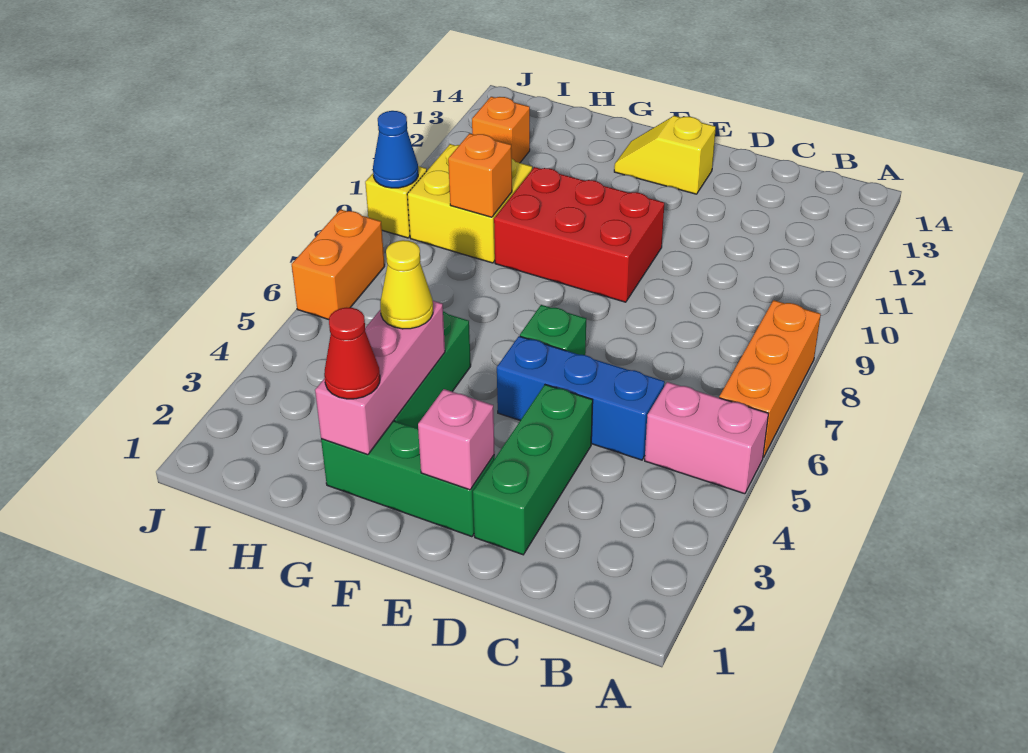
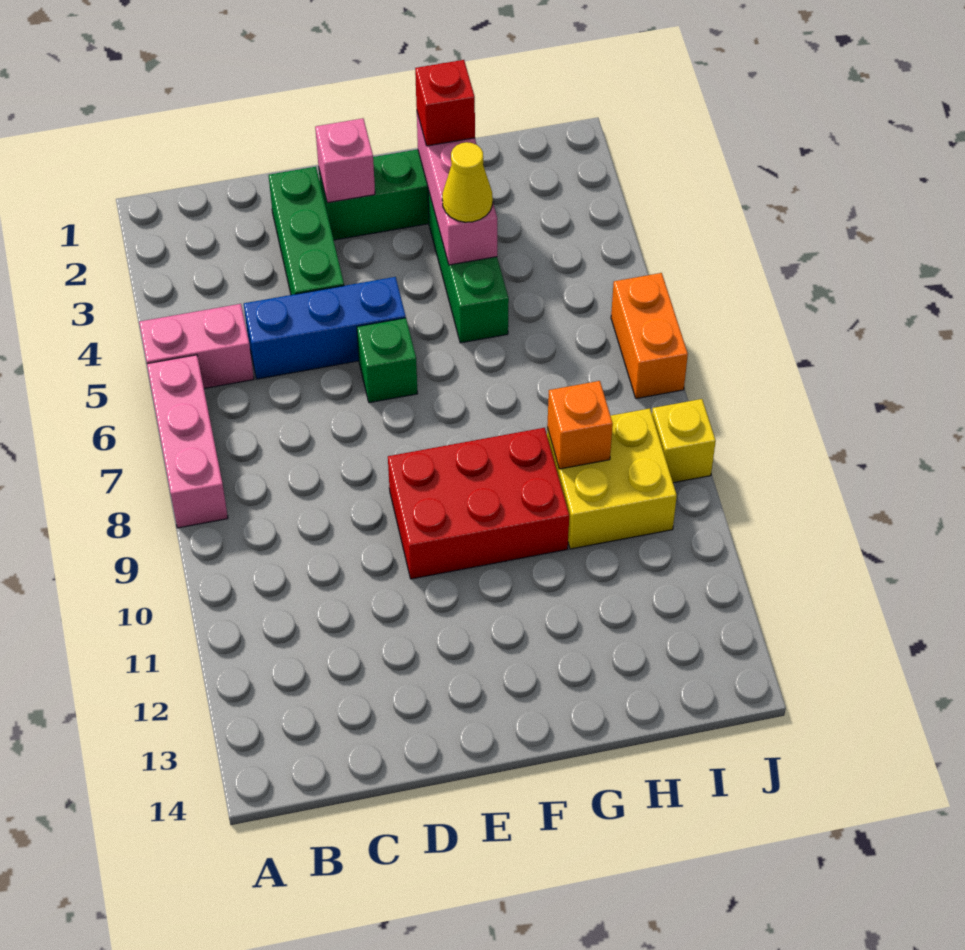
orange 1x3 brick [719,300,821,458] -> pink 1x3 brick [147,355,228,528]
yellow 1x2 slope [614,116,716,194] -> none
red 1x1 cone [324,307,380,399] -> red 1x1 brick [415,60,475,146]
orange 1x1 brick [472,97,530,163] -> none
blue 1x1 cone [373,111,418,188] -> none

